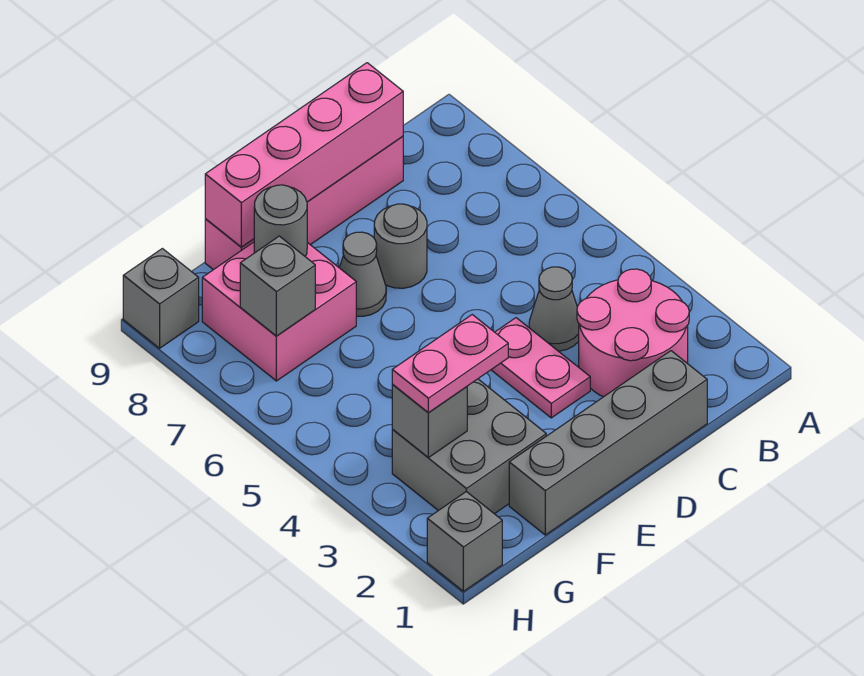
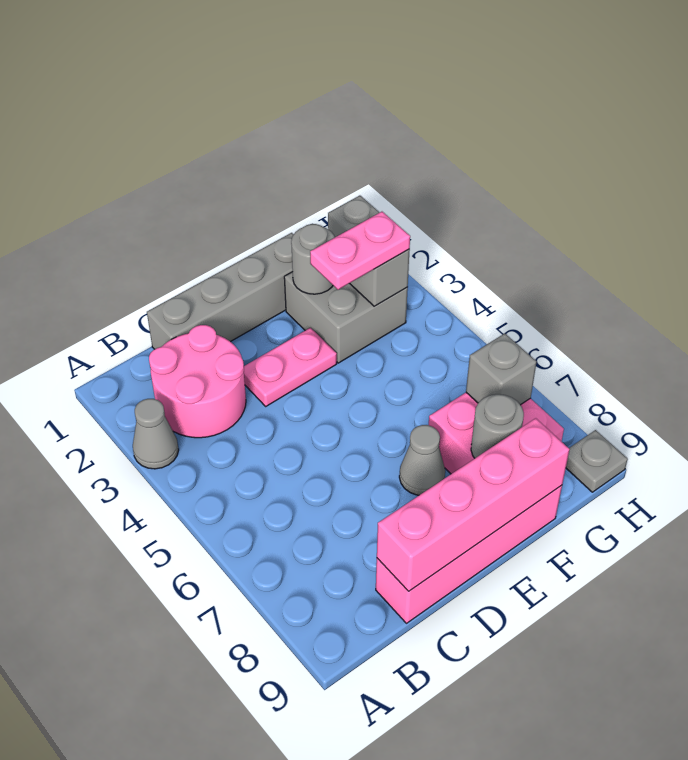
grey 1x1 cone [529,267,579,351] -> grey 1x1 cone moved to [133,399,179,469]
pink 1x2 plate [491,318,590,418] -> pink 1x2 plate turned to [244,328,337,406]
grey 1x1 round brick [374,204,427,288] -> grey 1x1 round brick moved to [291,224,335,294]
grey 1x1 brick [123,249,199,348] -> grey 1x1 plate [566,430,628,492]

